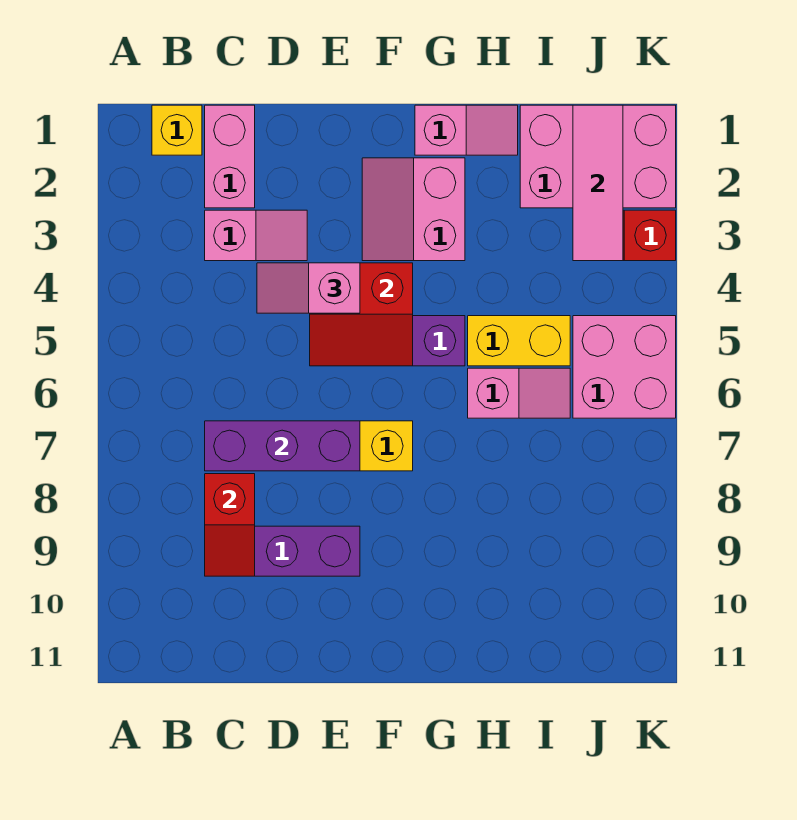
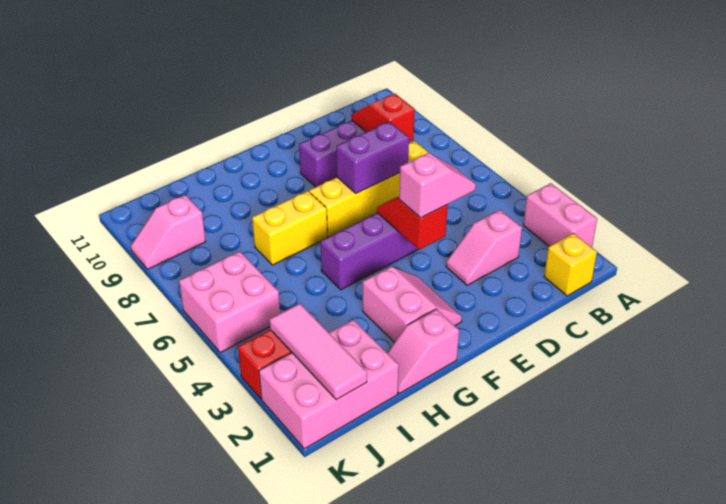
pink 1x2 brick [205,105,255,208] -> pink 1x2 brick moved to [523,183,597,247]
purple 1x3 brick [205,421,360,471] -> purple 1x2 brick [336,122,409,193]
red 2x2 slope [310,263,413,366] -> red 1x2 slope [377,197,448,250]
yellow 1x2 brick [468,316,570,366] -> yellow 1x2 brick moved to [252,191,327,265]
pink 1x2 slope [468,368,570,418] -> pink 1x2 slope moved to [131,195,206,269]

